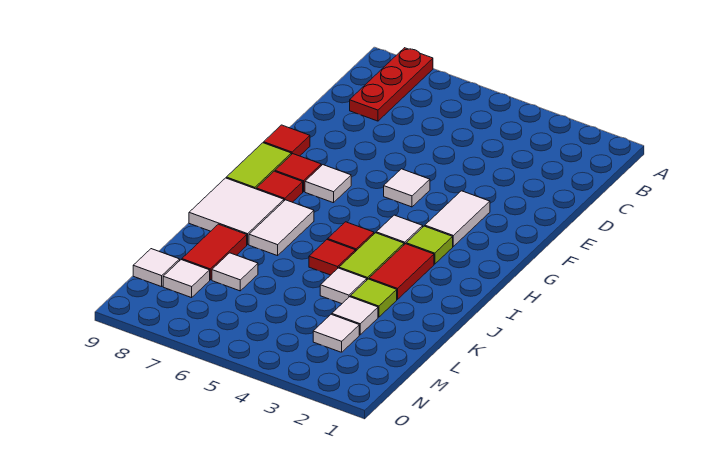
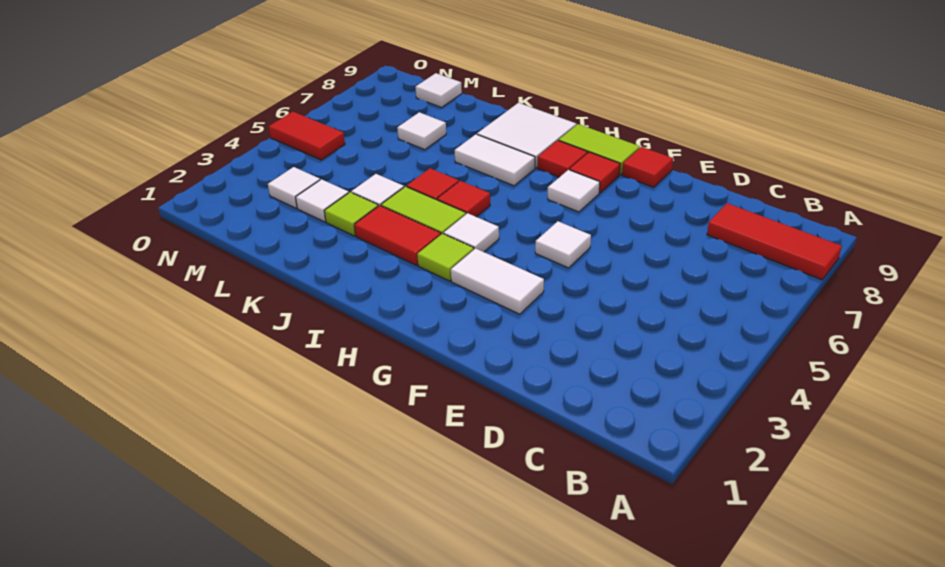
red 1x3 plate [350,48,433,121] -> red 1x3 tile [707,203,842,280]
red 1x2 tile [182,224,247,280] -> red 1x2 tile moved to [269,111,345,160]
white 1x1 tile [163,260,210,298] -> none

